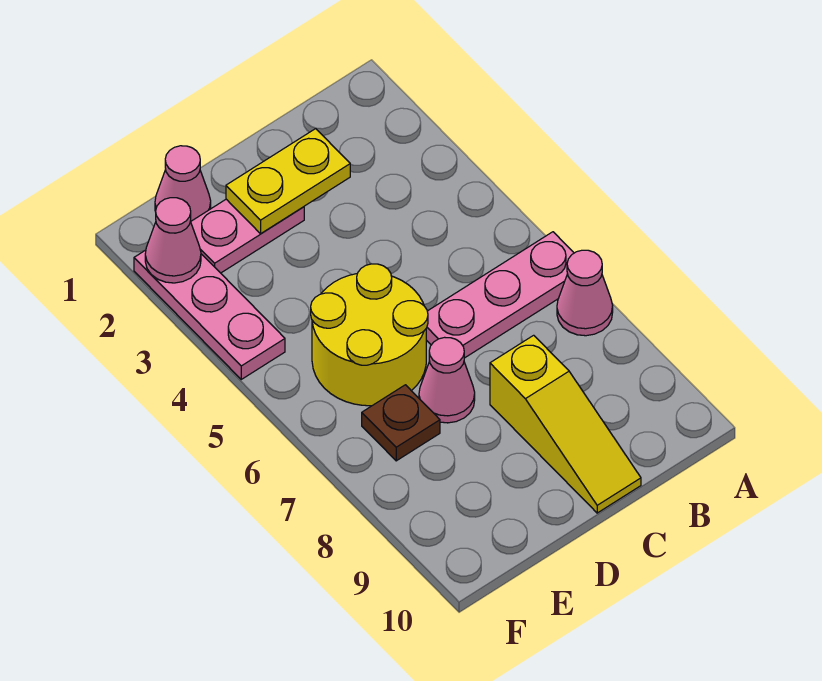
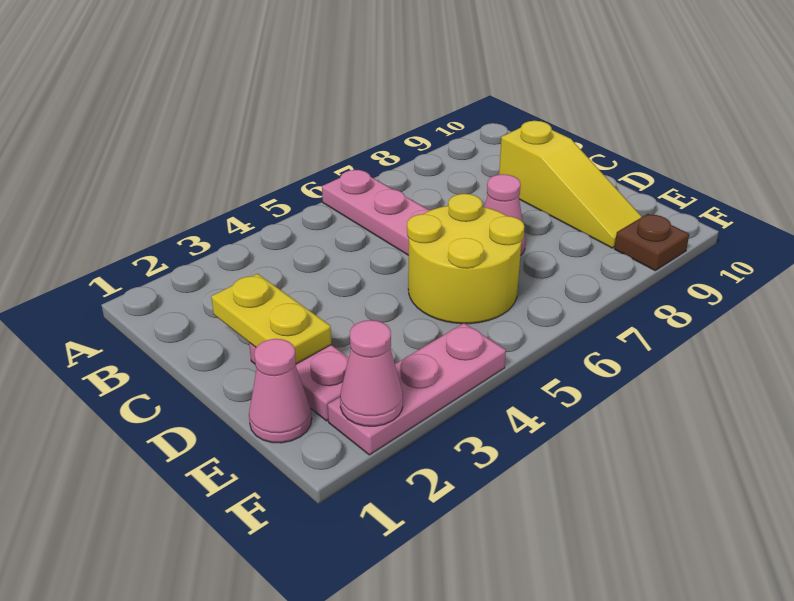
pink 1x1 cone [557,250,613,336] -> none
yellow 1x3 slope [490,335,641,513] -> yellow 1x3 slope turned to [499,121,642,248]
brown 1x1 plate [362,385,440,461] -> brown 1x1 plate moved to [614,214,689,271]

